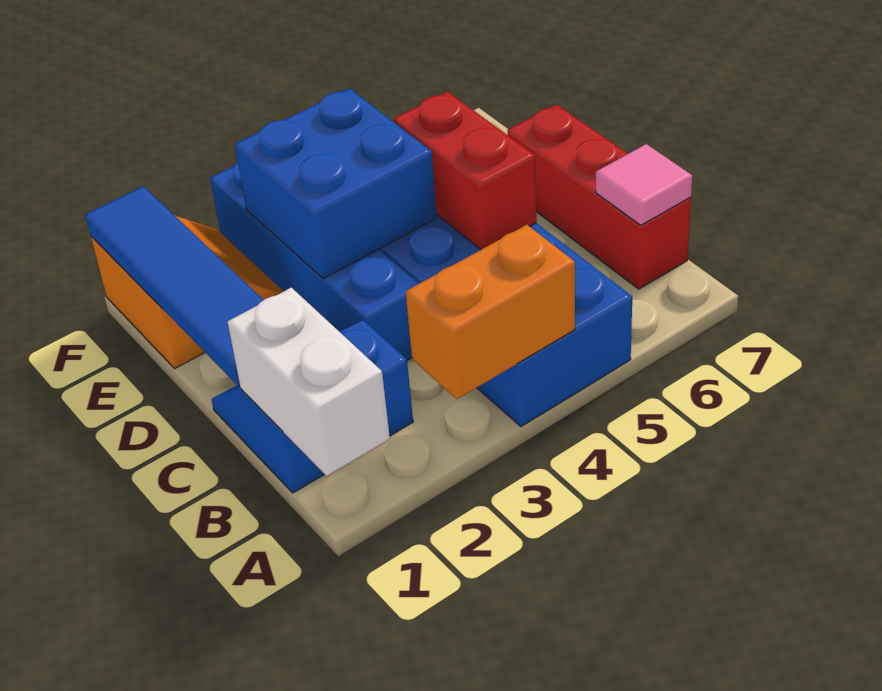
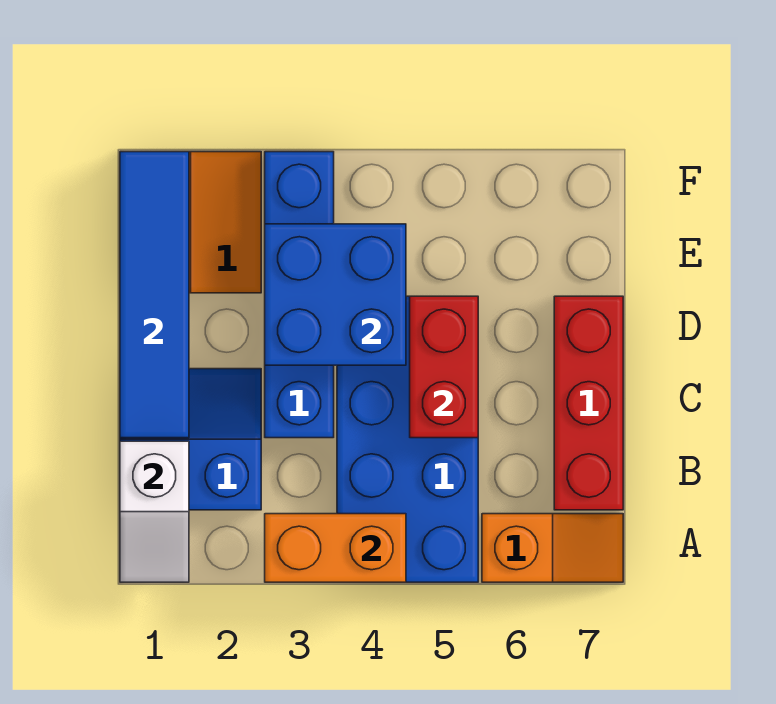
white 1x2 brick [227,288,390,476] -> white 1x2 slope [120,441,189,582]
none -> orange 1x2 slope [482,514,623,582]
pink 1x1 tile [596,144,692,225] -> none

